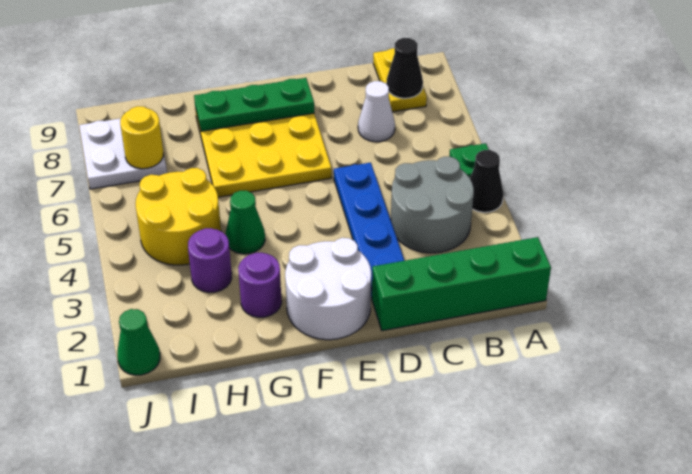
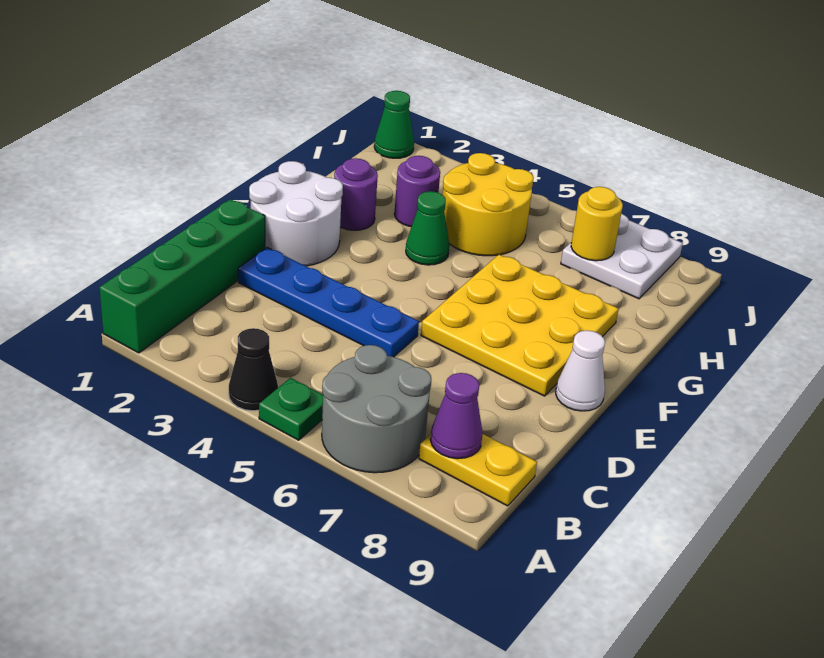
grey 2x2 round brick [391,157,474,253] -> grey 2x2 round brick moved to [322,345,431,473]
black 1x1 cone [386,38,423,98] -> purple 1x1 cone [430,373,483,459]
white 1x1 cone [358,81,395,142] -> white 1x1 cone moved to [556,330,605,411]
green 1x3 plate [194,78,314,131] -> none

